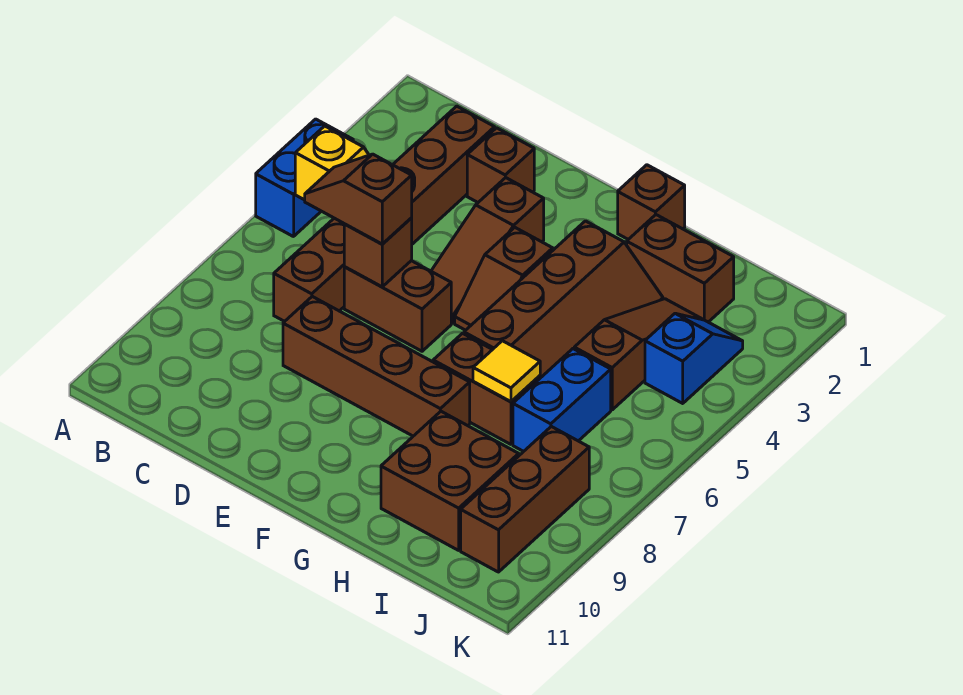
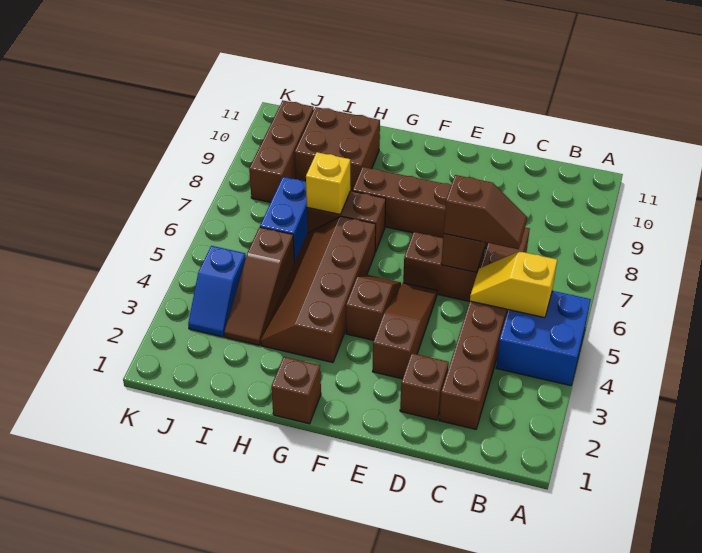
blue 1x2 brick [256,119,353,237] -> blue 2x2 brick [496,291,591,386]
brown 1x2 brick [627,215,734,322] -> none
yellow 1x1 tile [473,341,540,402] -> yellow 1x1 brick [306,152,351,214]

